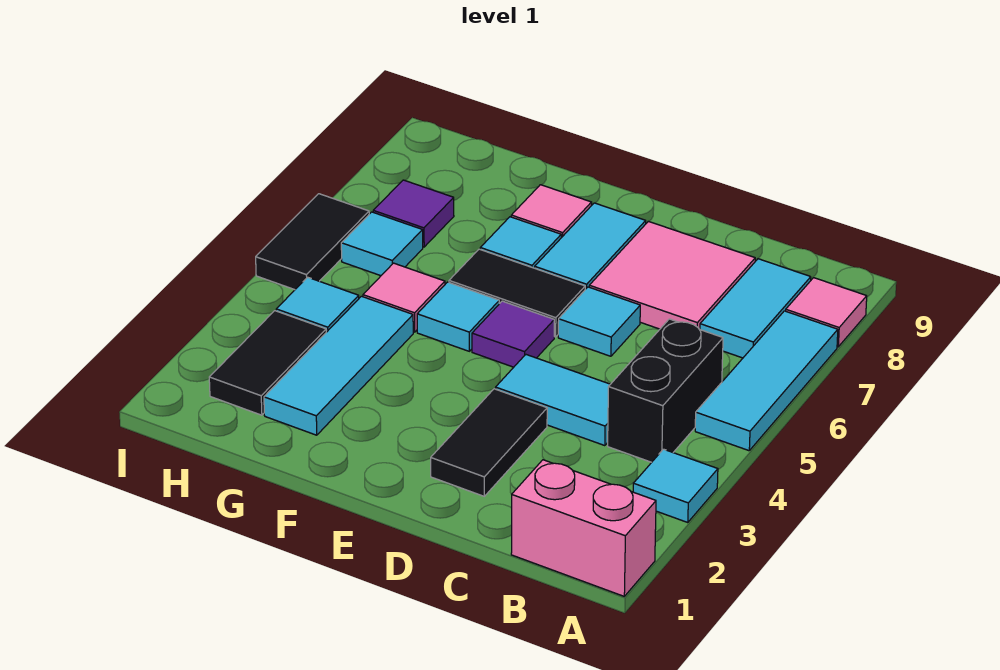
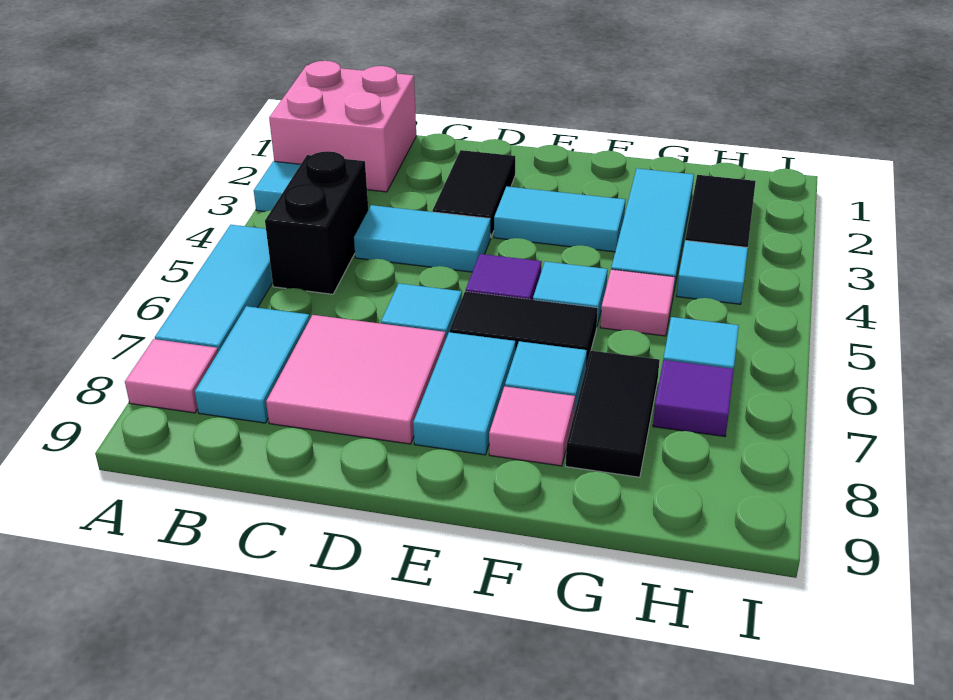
pink 1x2 brick [511,460,656,596] -> pink 2x2 brick [269,61,416,192]
none -> cyan 1x2 tile [494,186,625,252]
black 1x2 tile [256,194,369,290] -> black 1x2 tile moved to [566,351,660,477]

